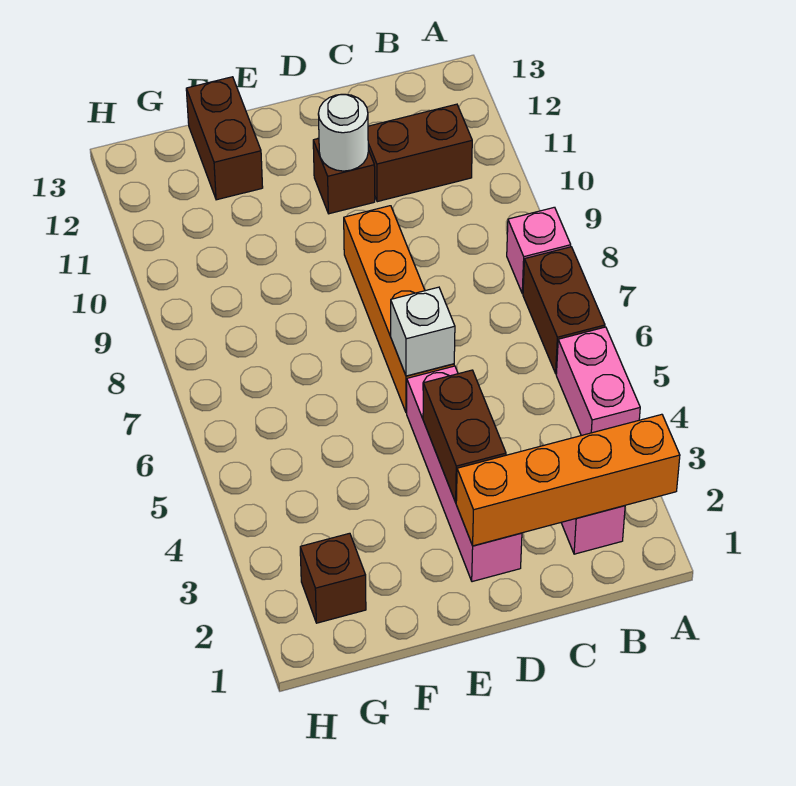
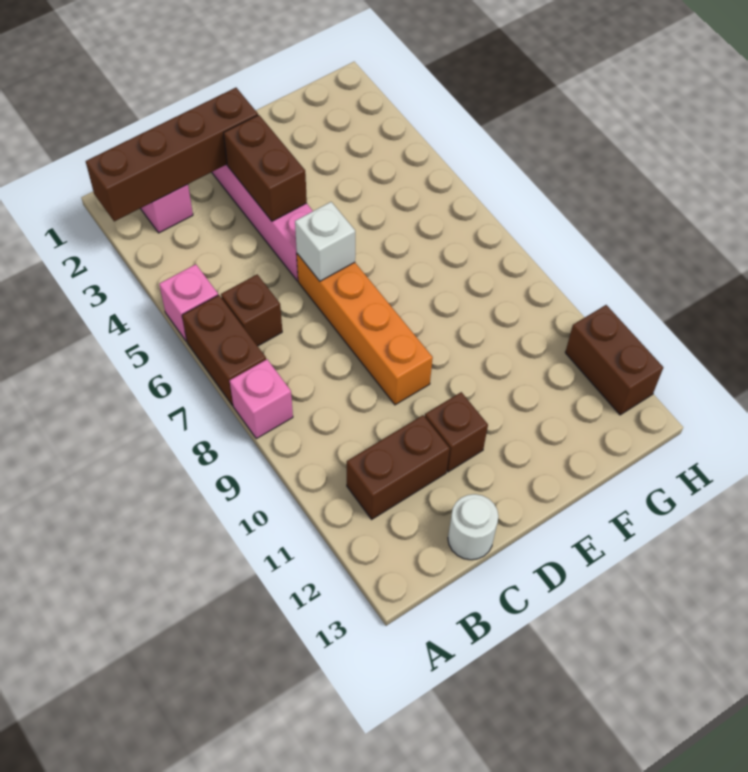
orange 1x4 brick [456,414,680,546] -> brown 1x4 brick [86,88,258,221]
pink 1x2 brick [556,327,640,436] -> pink 1x1 brick [159,264,218,342]
white 1x1 round brick [318,94,368,171] -> white 1x1 round brick moved to [448,494,498,560]
brown 1x2 brick [186,77,263,200] -> brown 1x2 brick moved to [565,305,663,415]
brown 1x1 brick [300,533,366,623] -> brown 1x1 brick moved to [221,274,282,346]

